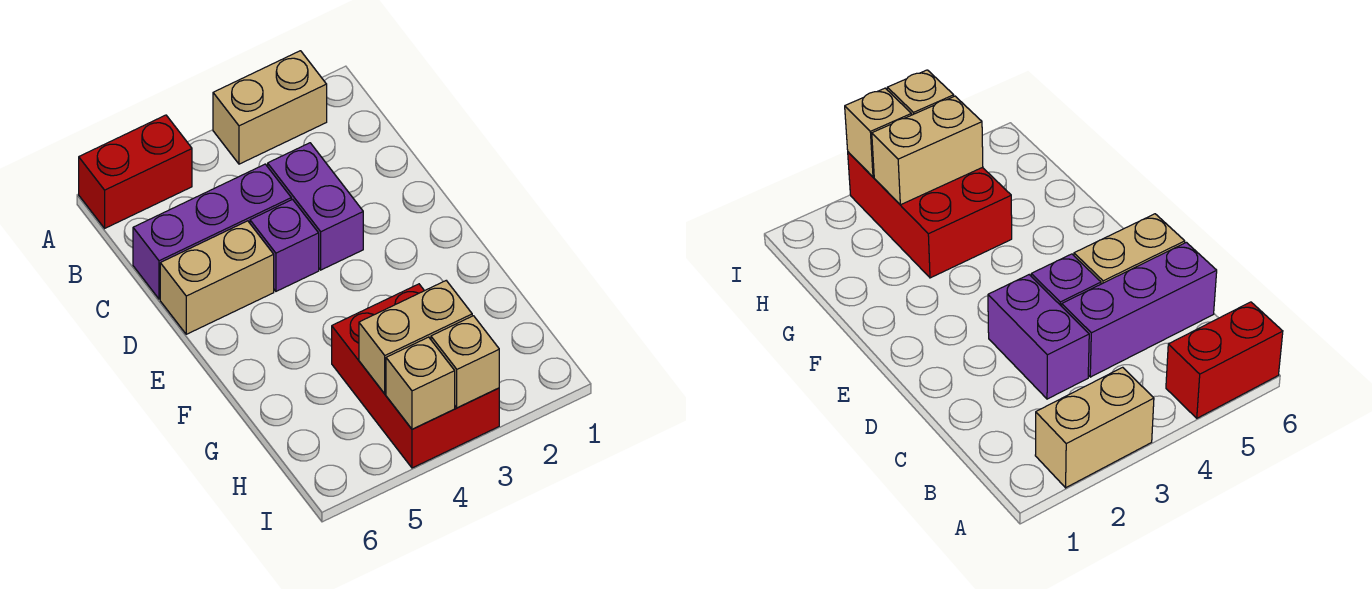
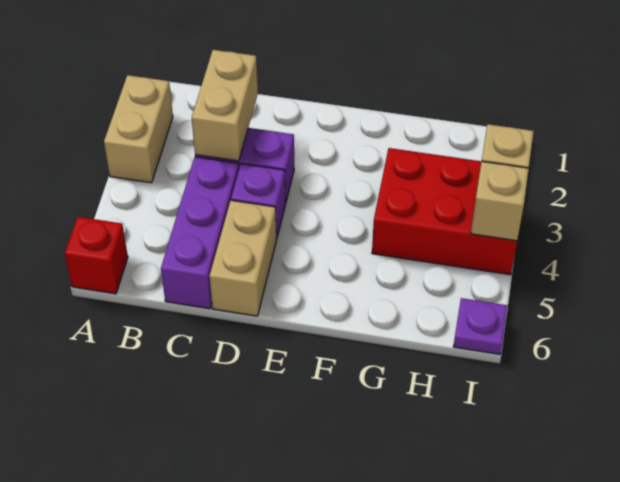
red 1x2 brick [79,115,192,228] -> red 1x1 brick [65,217,128,294]
tan 1x2 brick [359,281,472,394] -> tan 1x2 brick moved to [192,50,258,161]
none -> purple 1x1 plate [453,298,507,354]

